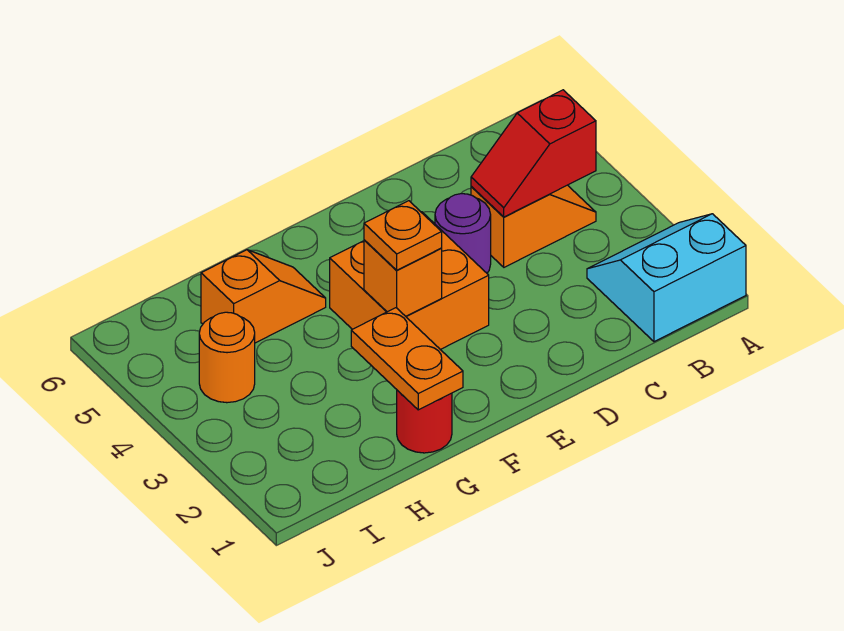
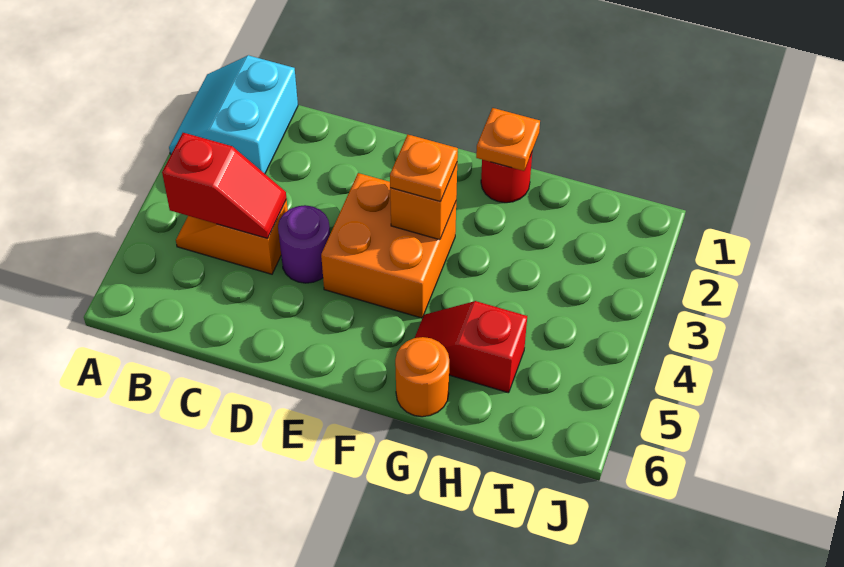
cyan 2x2 slope [587,214,746,342] -> cyan 2x2 slope turned to [169,55,298,174]
orange 1x2 plate [351,308,463,410] -> orange 1x1 plate [476,108,540,171]
orange 1x2 slope [201,250,326,343] -> red 1x2 slope [415,301,527,393]
orange 1x1 round brick [199,312,255,403] -> orange 1x1 round brick moved to [395,337,449,417]

